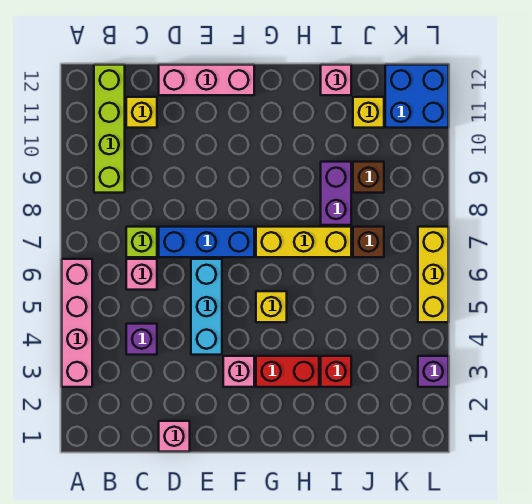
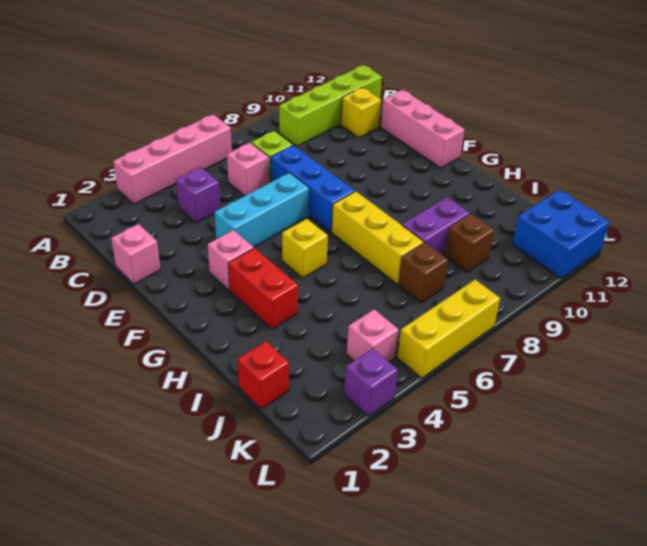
red 1x1 brick [321,356,351,387] -> red 1x1 brick moved to [238,341,289,409]
pink 1x1 brick [321,65,351,95] -> pink 1x1 brick moved to [347,309,398,362]
yellow 1x1 brick [353,97,384,128] -> none

